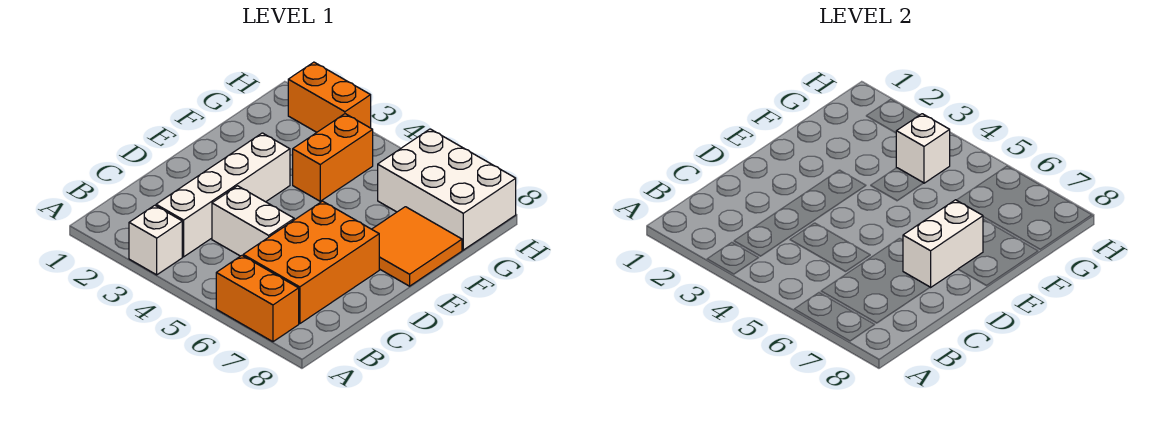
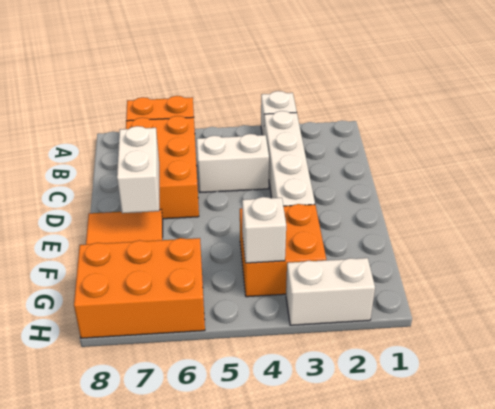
orange 1x2 brick [293,114,373,201] -> orange 2x2 brick [240,204,326,297]
white 2x3 brick [378,129,516,250] -> orange 2x3 brick [74,238,205,338]
orange 1x2 brick [288,62,371,132] -> white 1x2 brick [286,258,375,325]

